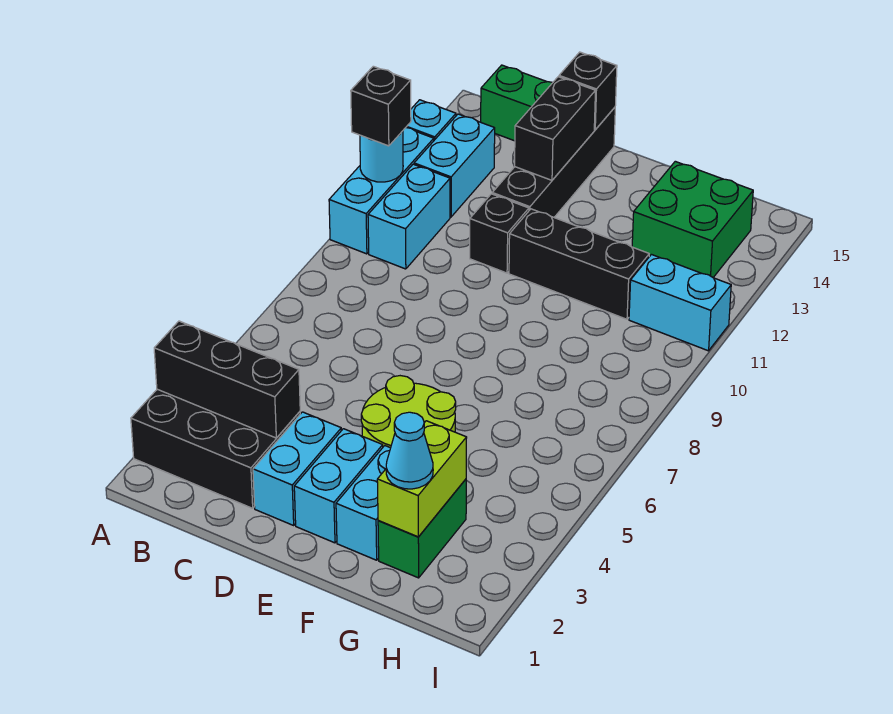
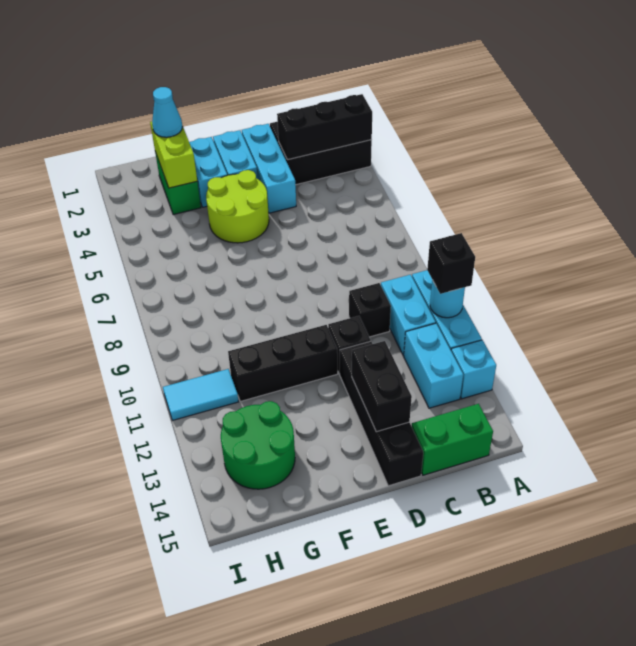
cyan 1x2 brick [253,412,341,525] -> cyan 1x3 brick [242,124,296,213]
black 1x1 brick [559,52,617,130] -> black 1x1 brick moved to [349,283,391,337]
green 2x2 brick [632,161,753,277] -> green 2x2 round brick [221,401,295,489]
cyan 1x2 brick [629,255,731,351] -> cyan 1x2 tile [163,369,239,421]

